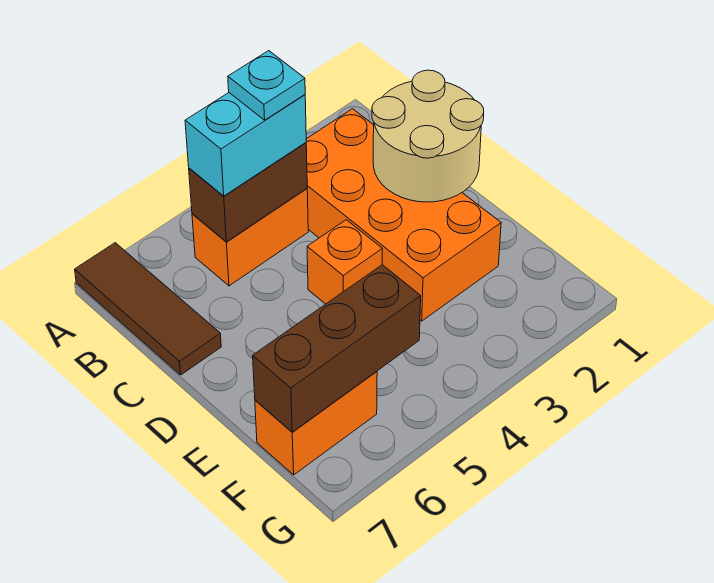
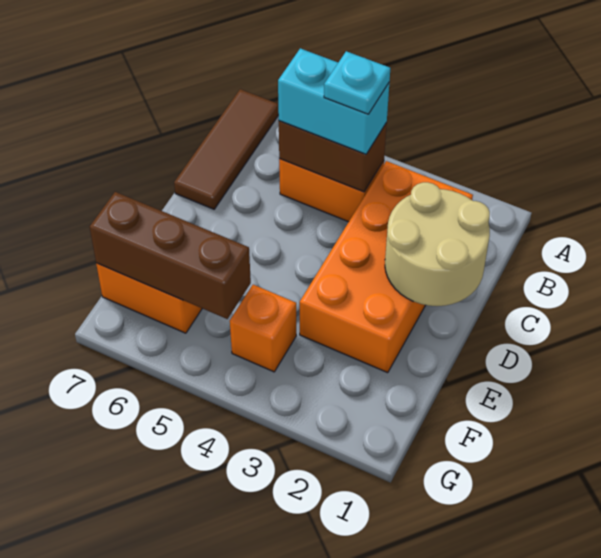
orange 1x1 brick [307,220,382,304] -> orange 1x1 brick moved to [230,285,296,372]

